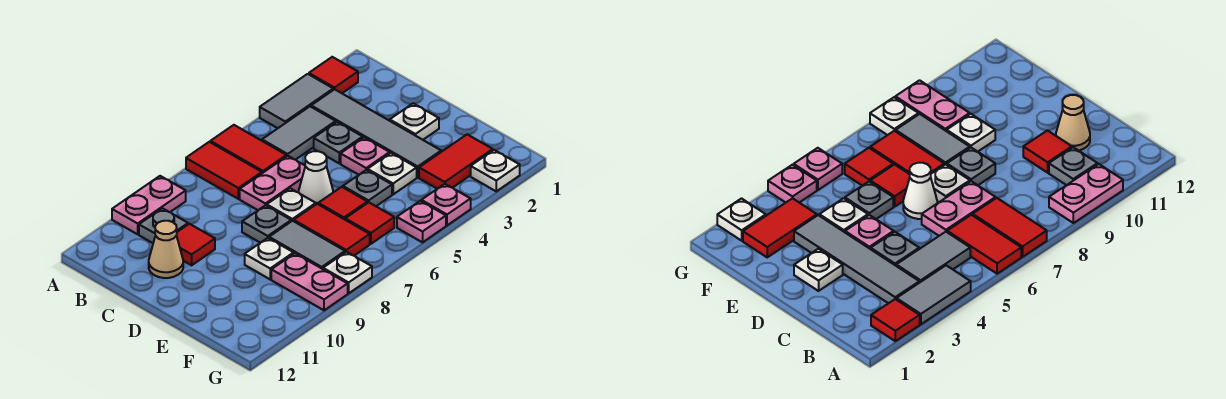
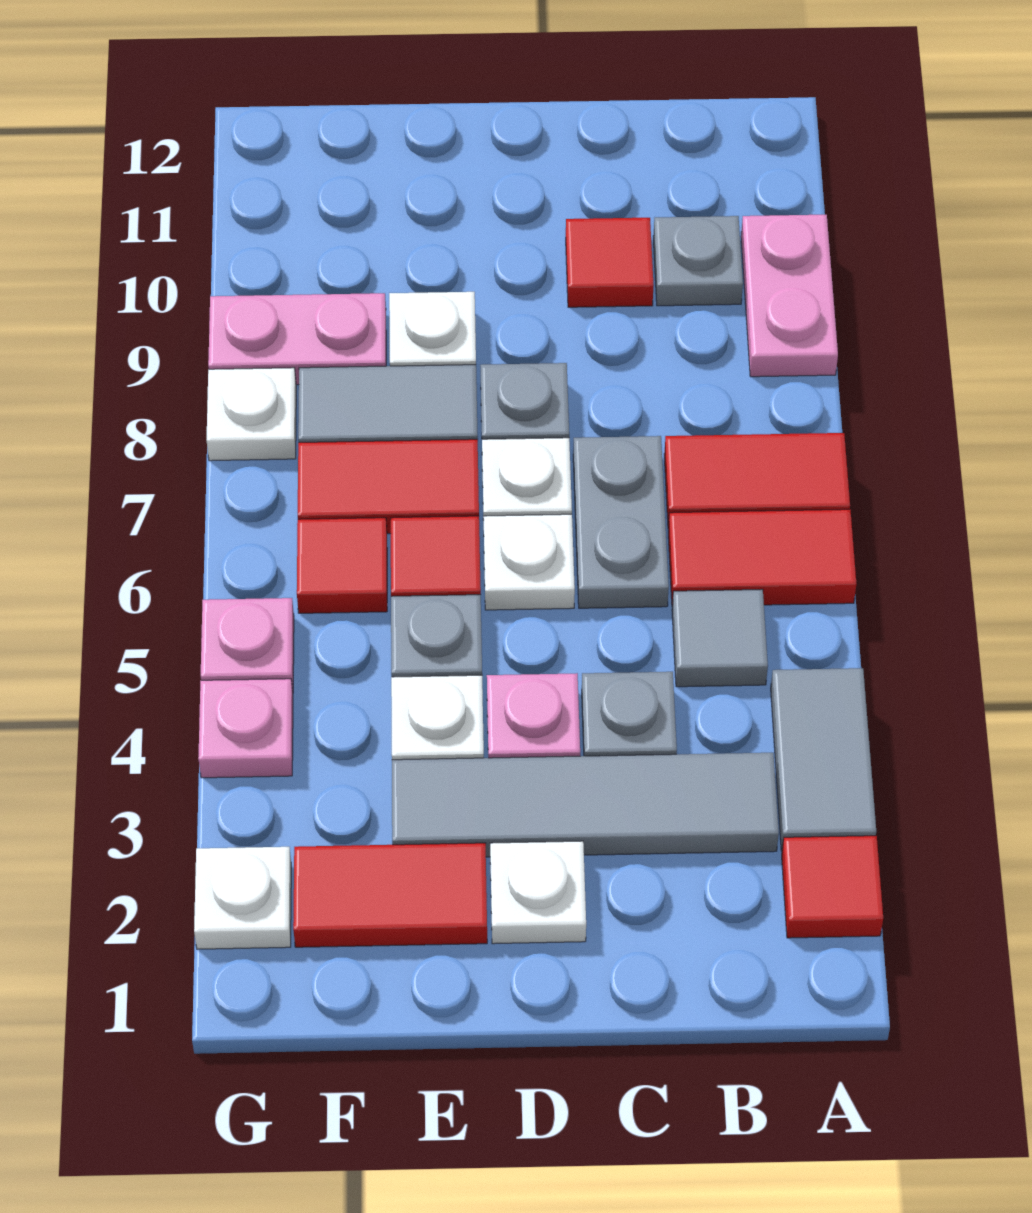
grey 1x2 tile [262,107,336,160] -> grey 1x1 tile [672,589,768,687]
pink 1x2 plate [240,156,305,210] -> grey 1x2 plate [573,436,669,608]
tan 1x1 cone [149,221,183,278] -> none
white 1x1 cone [299,151,333,204] -> white 1x1 plate [484,514,575,610]
red 1x2 tile [419,134,493,189] -> red 1x2 tile turned to [293,843,487,947]

